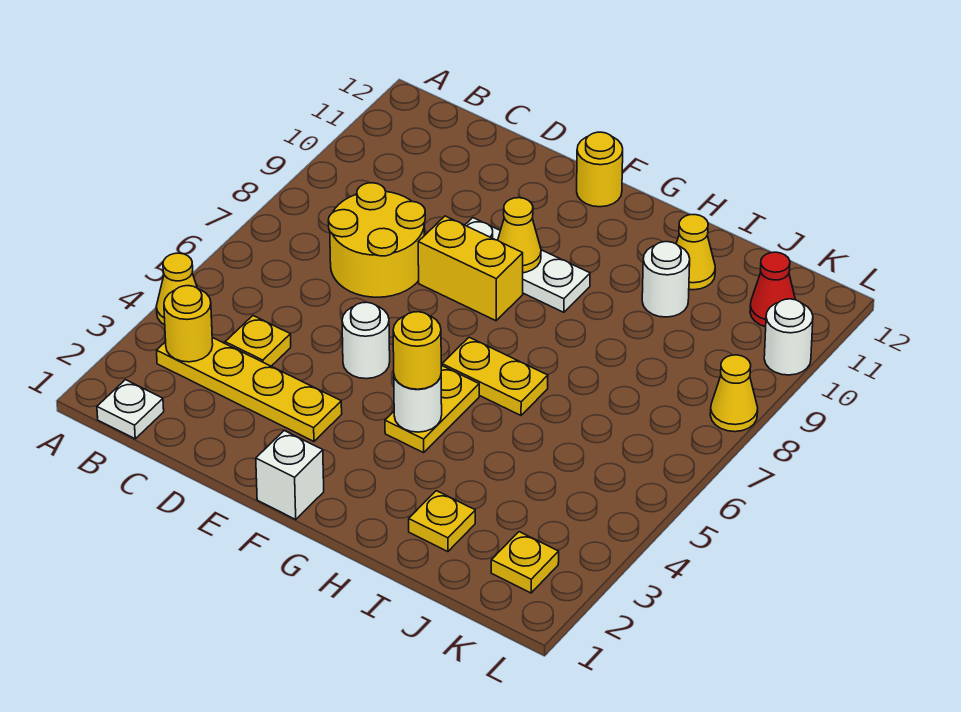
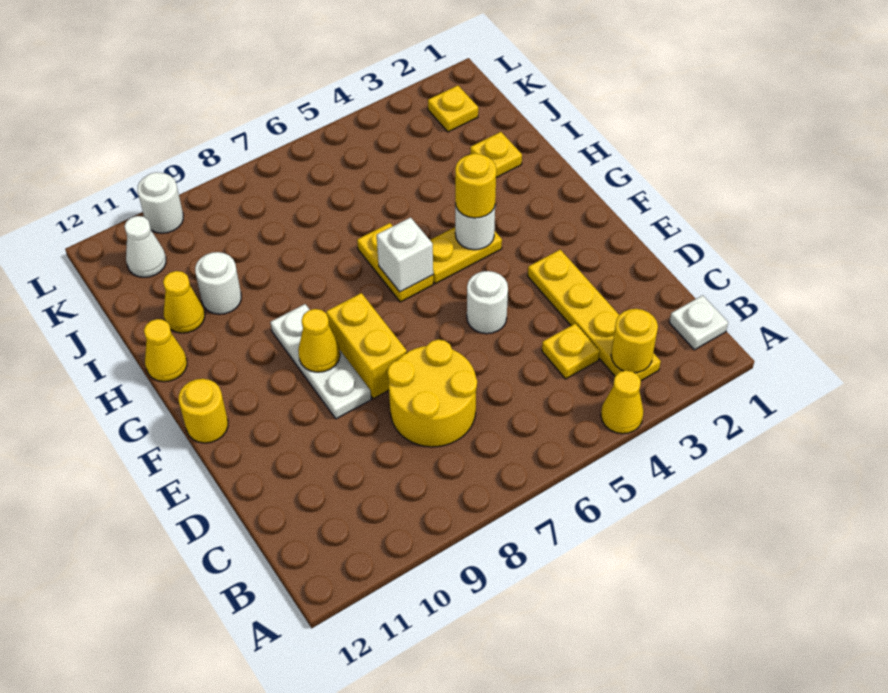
white 1x1 brick [256,430,324,519] -> white 1x1 brick moved to [377,218,433,292]
red 1x1 cone [750,252,795,327] -> white 1x1 cone [124,216,166,277]
yellow 1x1 cone [710,355,758,432] -> yellow 1x1 cone moved to [144,319,187,382]

